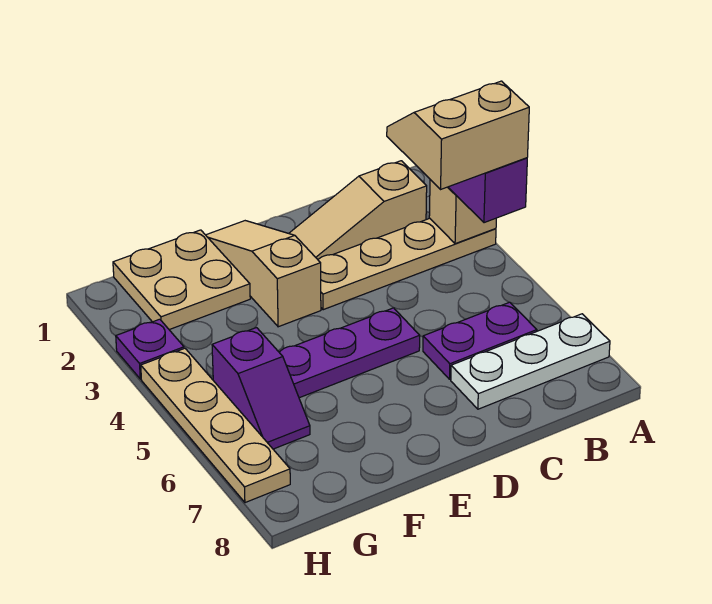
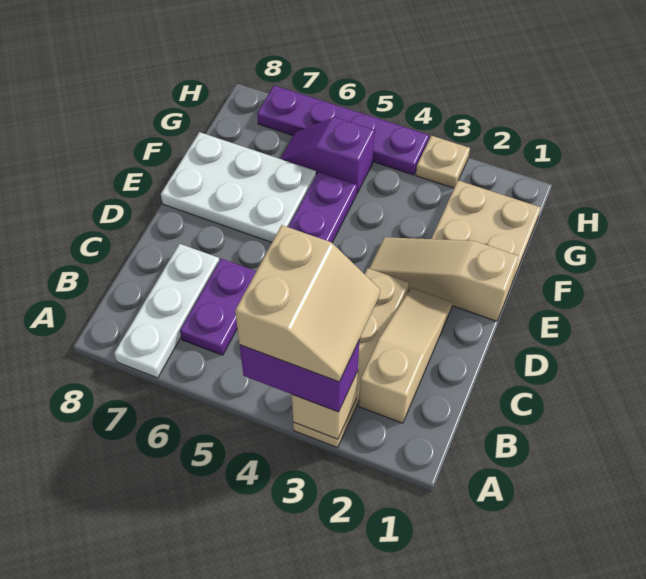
tan 1x3 slope [206,221,321,327] -> tan 1x3 slope turned to [369,237,519,321]
none -> white 2x3 plate [161,132,316,242]
purple 1x1 plate [116,319,184,379] -> tan 1x1 plate [416,136,470,188]
tan 1x4 plate [141,348,290,503] -> purple 1x4 plate [257,86,429,175]

